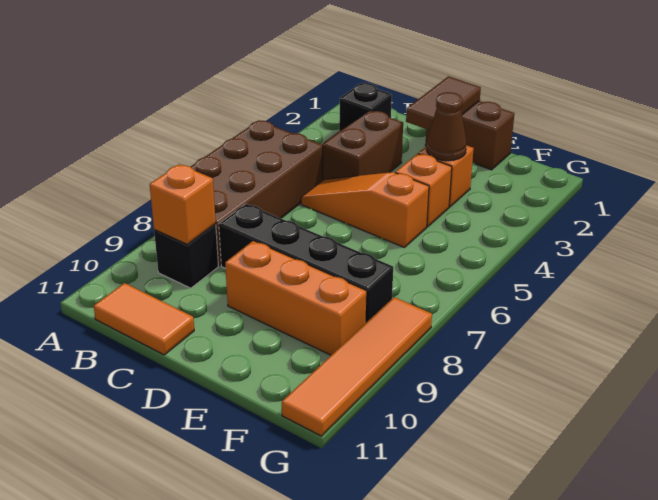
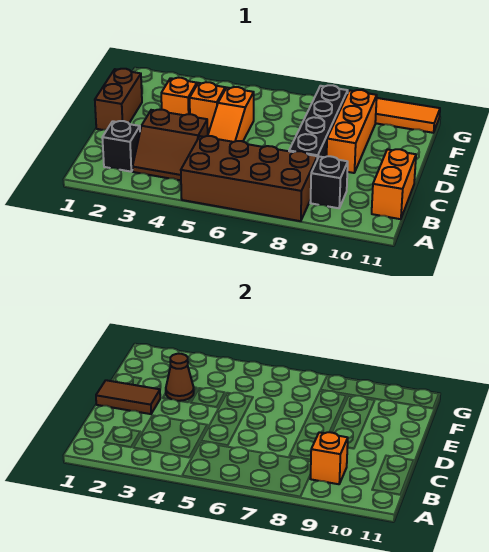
orange 1x2 tile [94,283,194,355] -> orange 1x2 brick [372,149,416,219]

